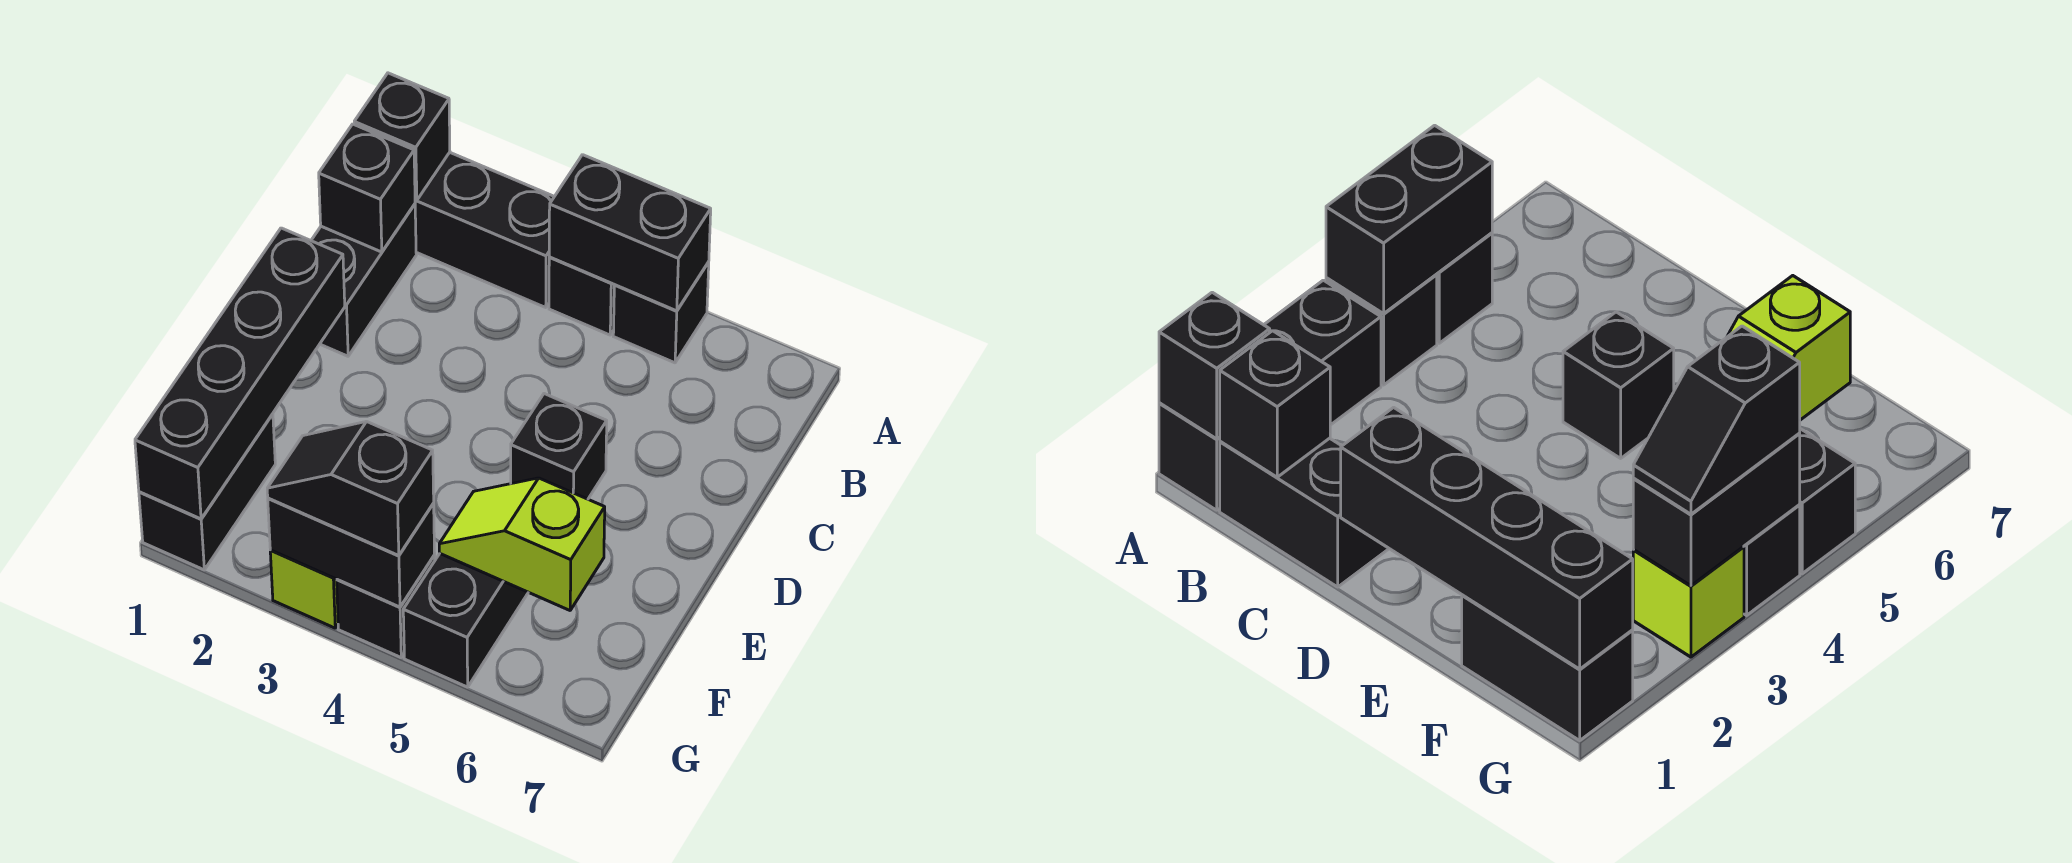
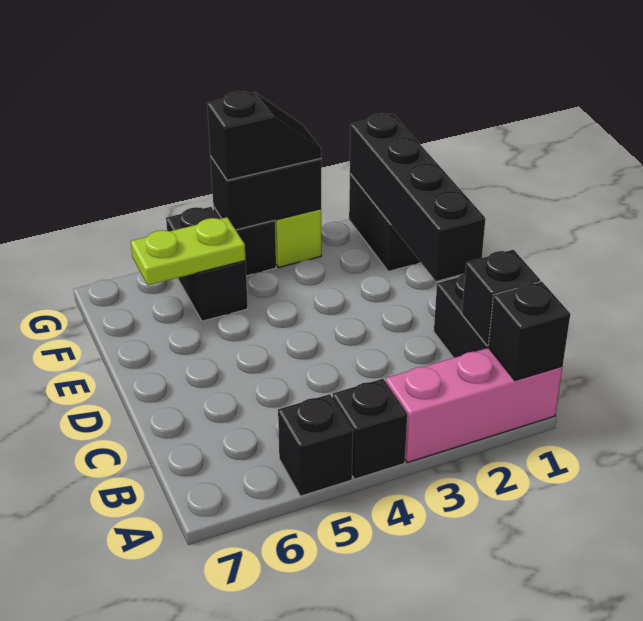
black 1x3 brick [415,152,554,307] -> pink 1x3 brick [386,348,562,463]
black 1x2 brick [549,155,711,311] -> none
black 1x1 brick [511,394,607,499] -> none
lime 1x2 slope [439,478,605,610] -> lime 1x2 plate [131,217,246,285]

